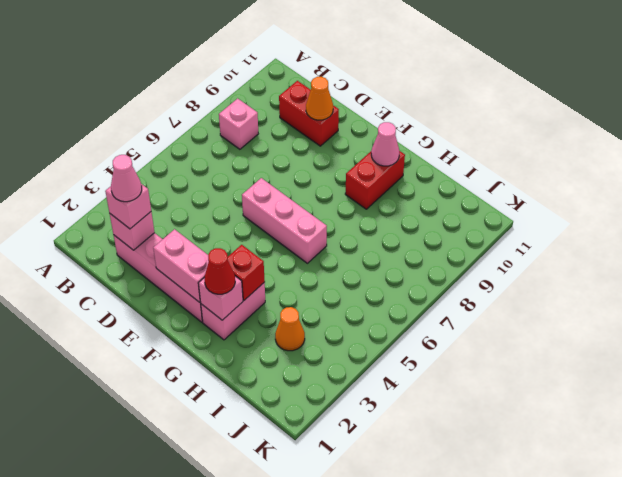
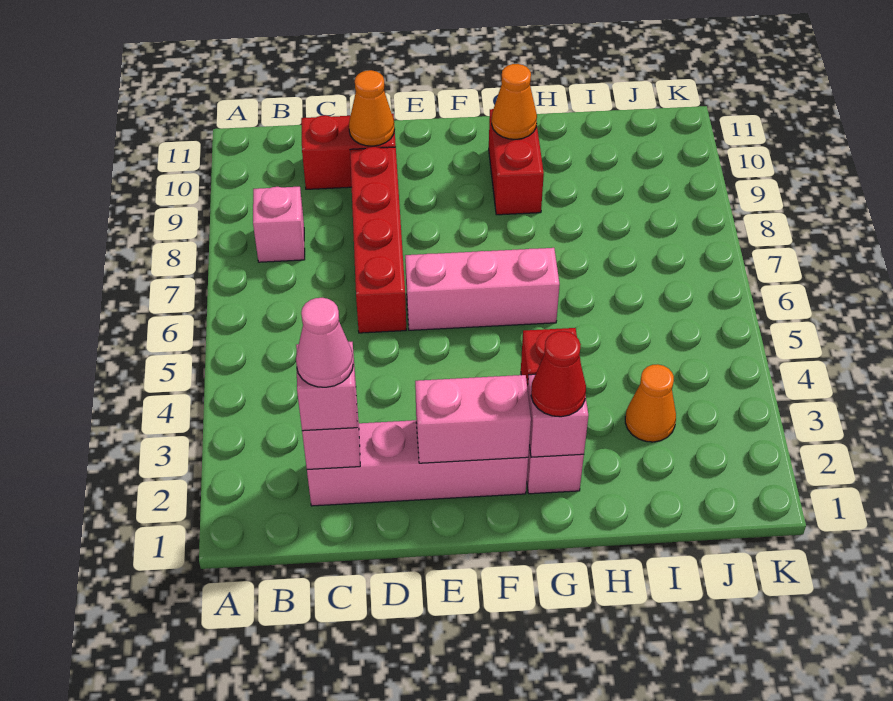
none -> red 1x4 brick [350,147,406,333]
pink 1x1 cone [371,122,399,166] -> orange 1x1 cone [492,64,537,139]

